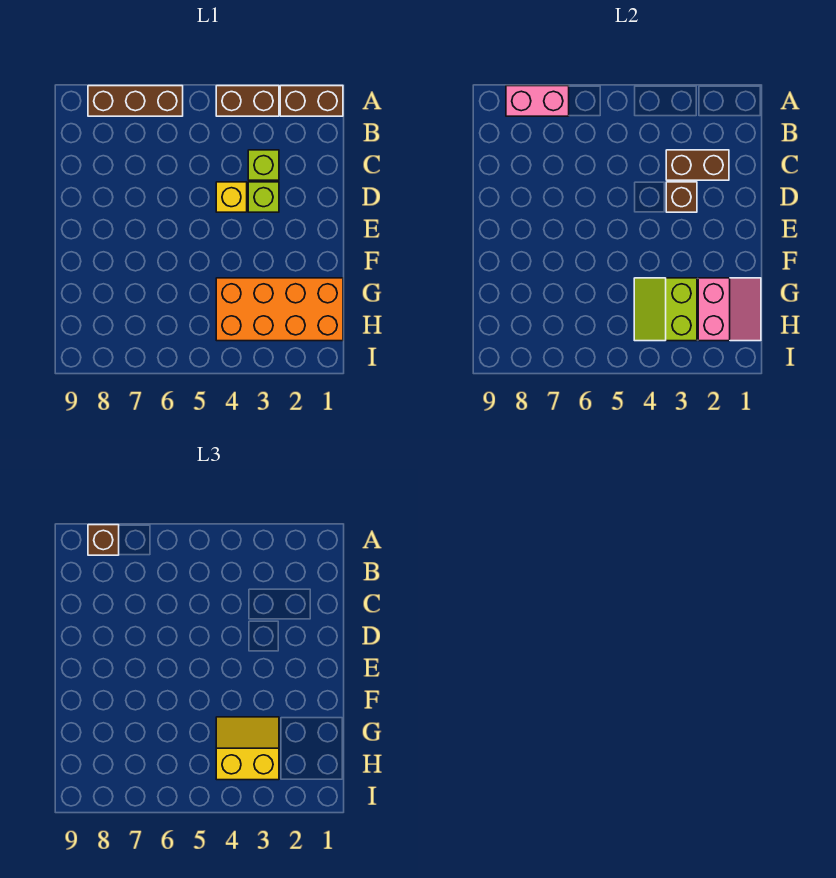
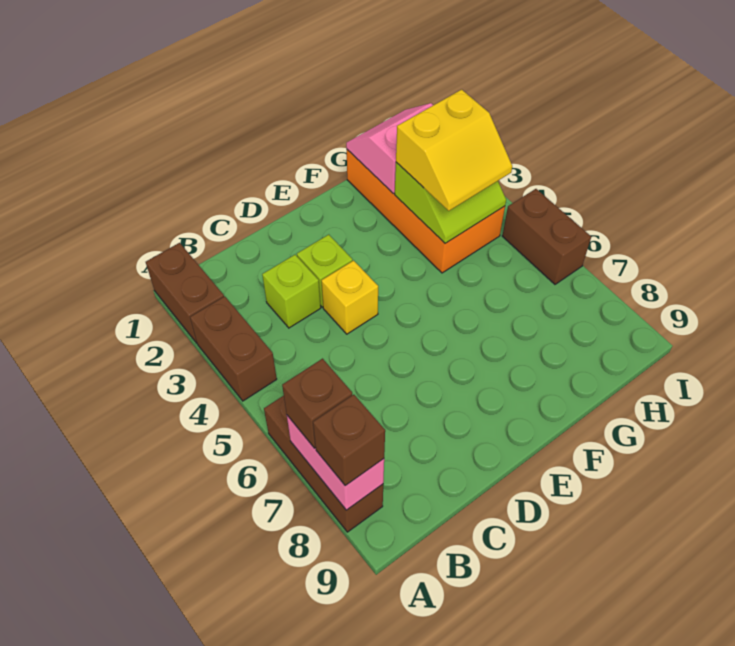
brown 1x2 brick [666,150,729,180] -> brown 1x2 brick moved to [502,189,591,284]
brown 1x1 brick [666,182,697,212] -> brown 1x1 brick moved to [282,359,352,448]
yellow 2x2 slope [216,717,279,780] -> yellow 2x2 slope turned to [396,90,512,211]

